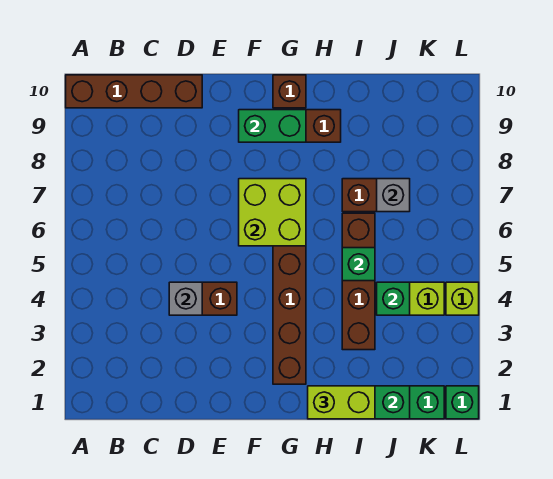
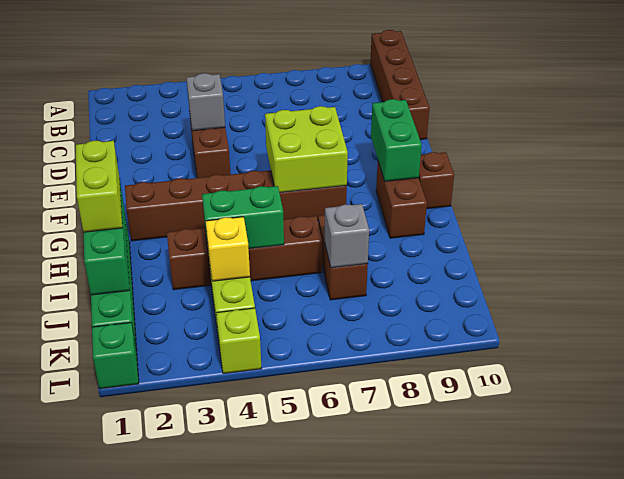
green 1x1 brick [342,248,375,281] -> green 1x2 brick [202,186,284,249]
green 1x1 brick [377,282,410,315] -> yellow 1x1 brick [206,217,250,281]

